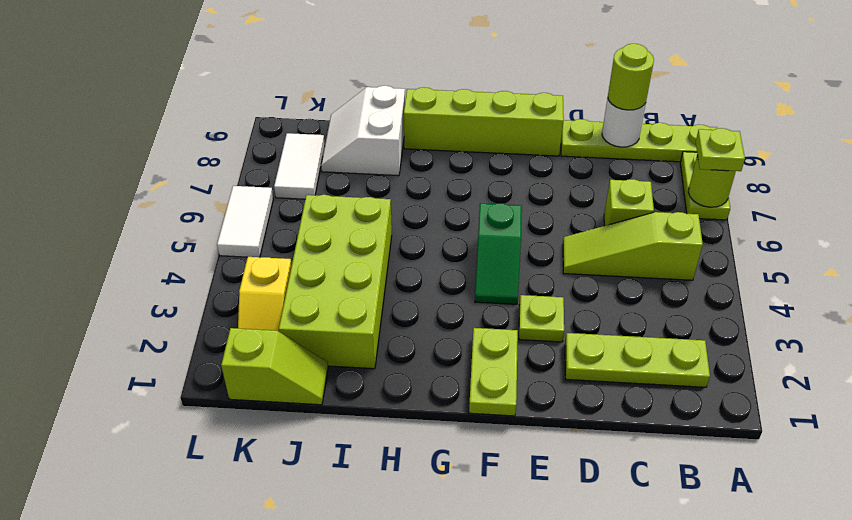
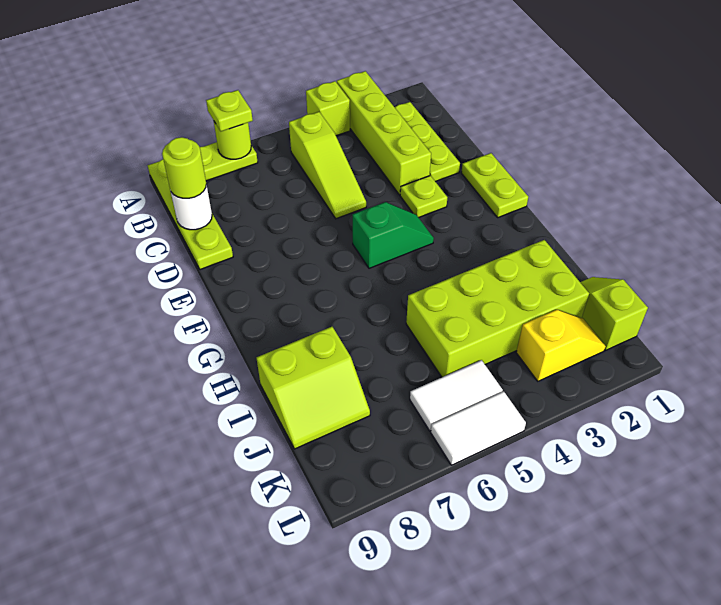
lime 1x1 brick [604,179,654,226] -> lime 1x1 brick moved to [306,81,350,136]
lime 1x4 brick [404,87,564,156] -> lime 1x4 brick moved to [337,71,431,195]
lime 1x2 plate [469,328,518,416] -> lime 1x2 plate turned to [461,153,528,218]
white 2x2 slope [321,86,405,176] -> lime 2x2 slope [257,327,370,449]
white 1x2 tile [274,133,325,199] -> white 1x2 tile moved to [410,360,503,431]

